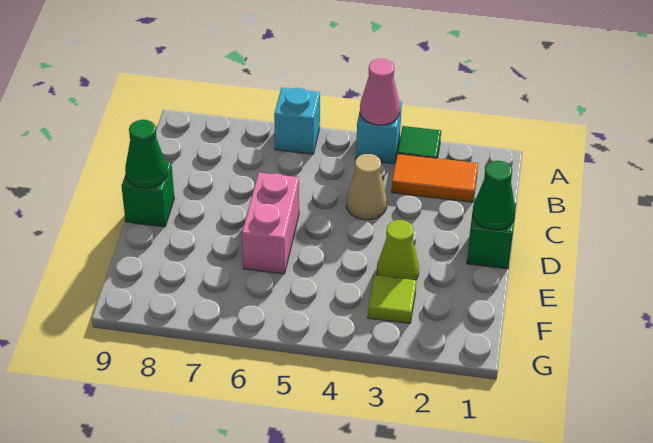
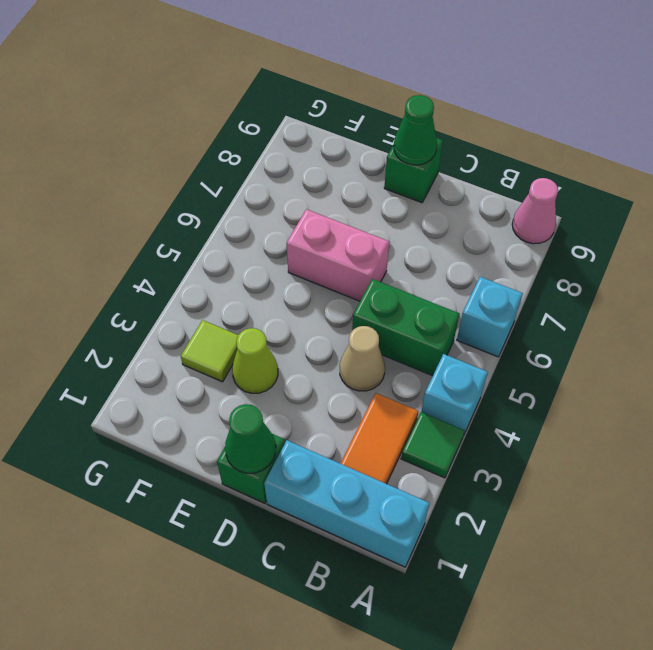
none -> cyan 1x3 brick [264,440,430,567]
pink 1x1 cone [360,59,400,125] -> pink 1x1 cone moved to [512,178,558,244]
none -> green 1x2 brick [352,279,459,376]

